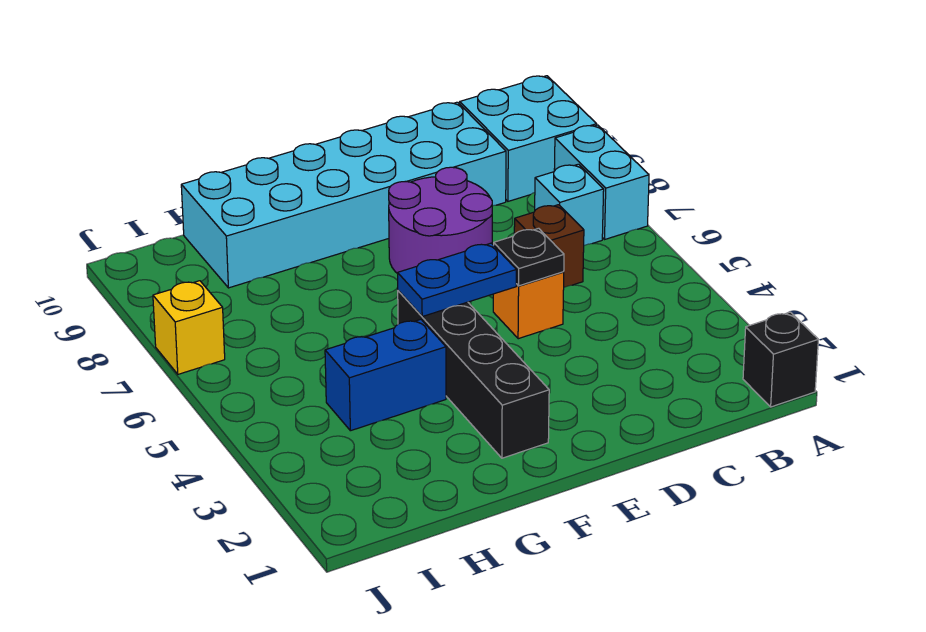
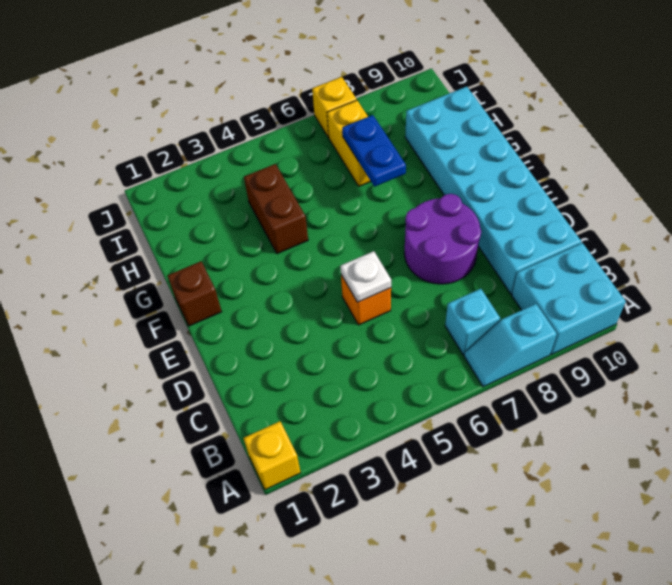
black 1x1 brick [743,312,818,407] -> yellow 1x1 brick [243,421,301,490]
cyan 1x2 brick [554,125,649,239] -> cyan 1x2 slope [464,304,557,387]
brown 1x1 brick [514,205,584,287] -> brown 1x1 brick moved to [167,261,222,326]
black 1x1 plate [494,228,564,286] -> white 1x1 plate [340,251,391,302]
blue 1x2 plate [398,243,516,316] -> blue 1x2 plate moved to [342,115,406,187]
black 1x4 brick [398,291,549,458] -> none
blue 1x2 brick [325,320,446,431] -> brown 1x2 brick [244,164,308,254]
none -> yellow 1x2 brick [327,100,371,186]

